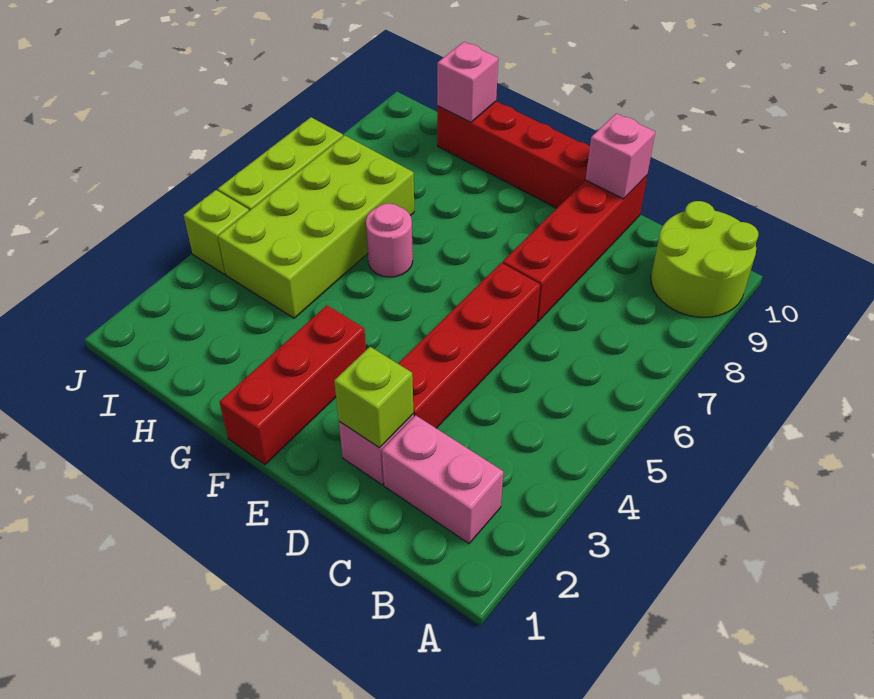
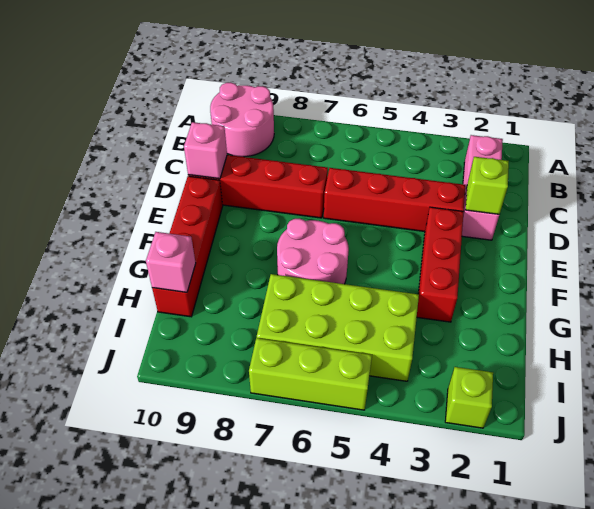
lime 2x2 round brick [651,201,758,317] -> pink 2x2 round brick [210,82,274,157]
red 1x3 brick [219,306,366,465] -> red 1x3 brick turned to [417,207,464,322]
pink 1x1 round brick [366,204,413,277] -> pink 2x2 round brick [277,218,349,284]
lime 1x1 brick [184,190,249,274] -> lime 1x1 brick moved to [445,367,493,428]

